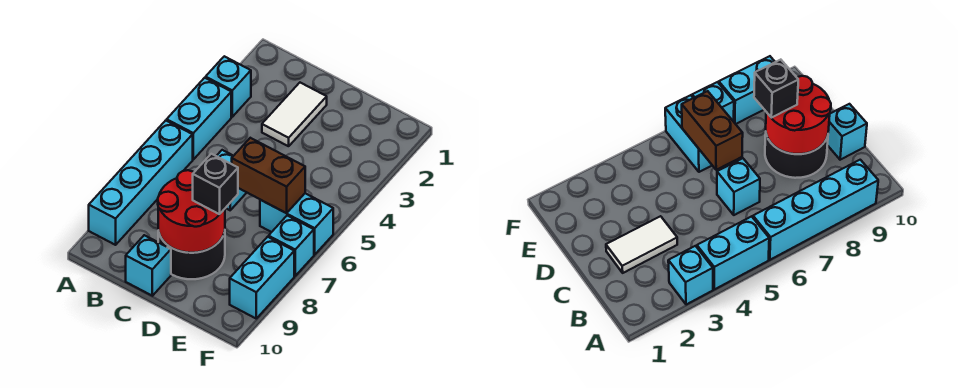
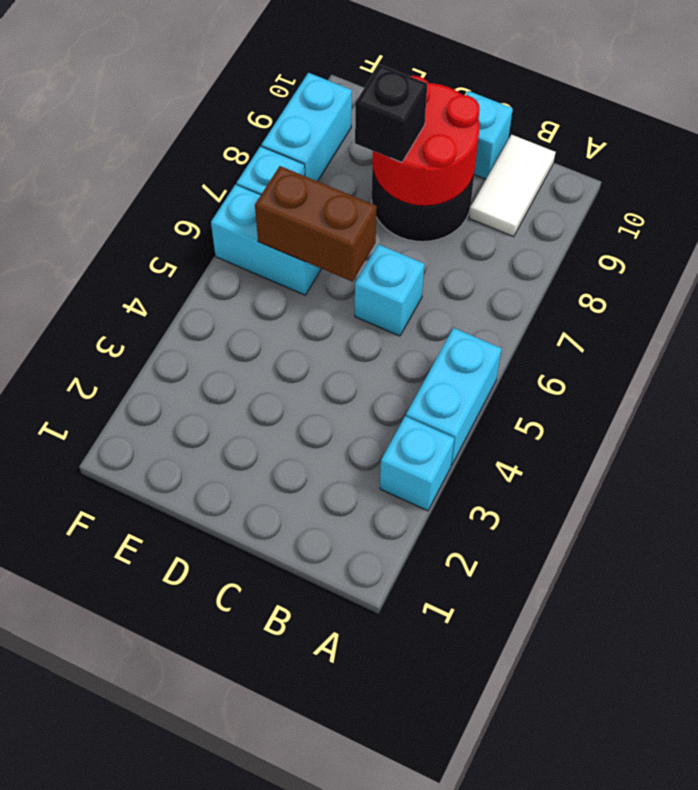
cyan 1x4 brick [89,120,193,245] -> none
white 1x2 tile [262,83,327,146] -> white 1x2 tile moved to [469,135,555,237]

